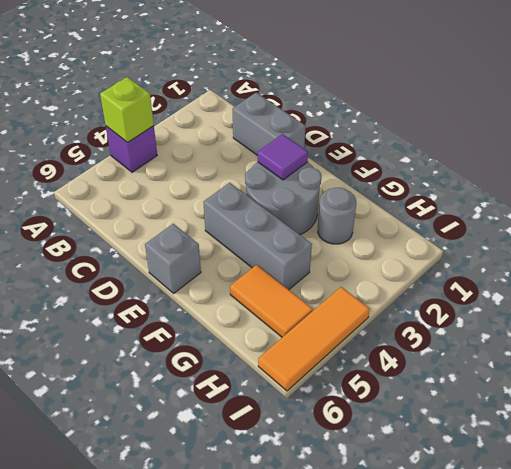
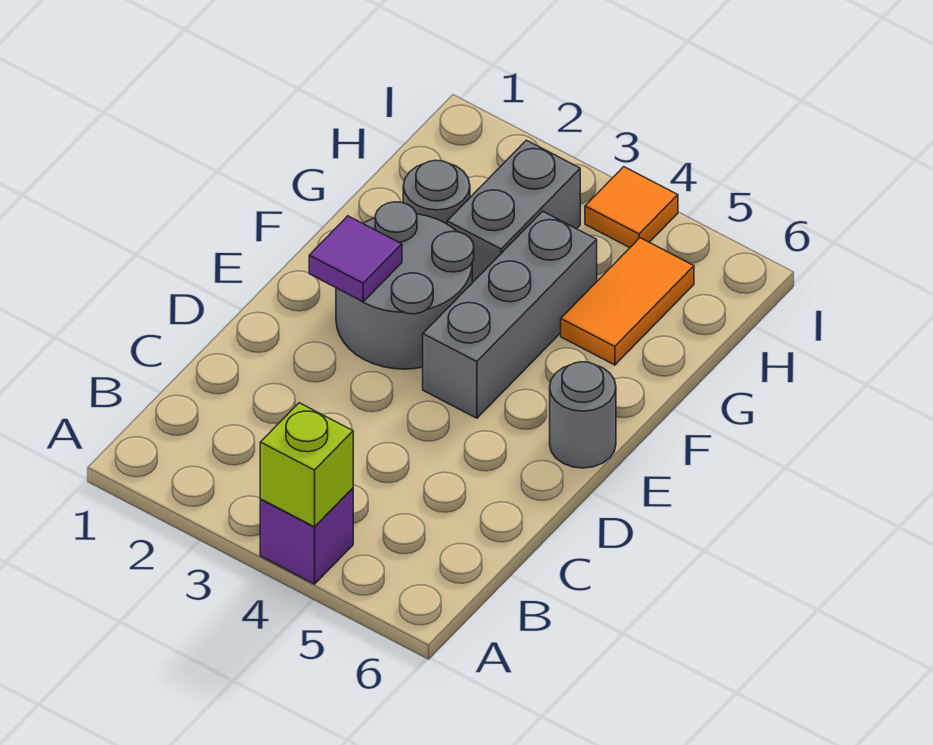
grey 1x2 brick [233,93,306,155] -> grey 1x2 brick moved to [447,140,580,283]
grey 1x1 brick [145,224,201,293] -> grey 1x1 round brick [550,362,616,468]
orange 1x3 tile [258,287,370,391] -> orange 1x1 tile [585,167,678,248]

